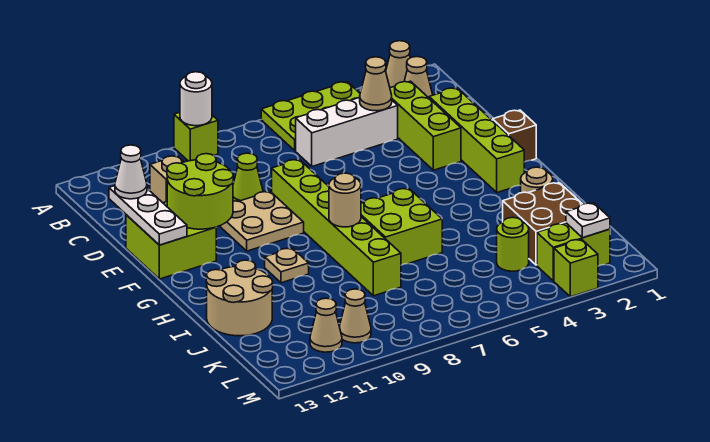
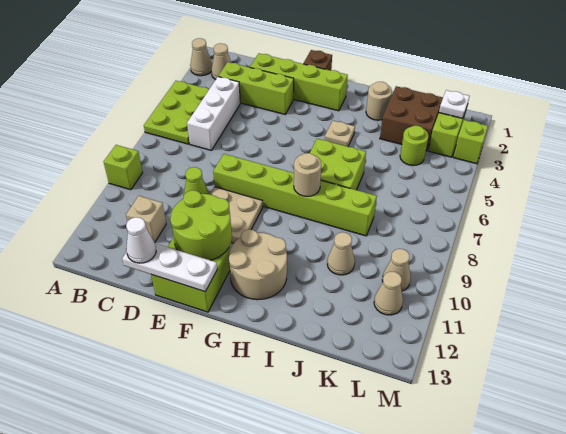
white 1x1 round brick [180,72,212,126] -> none
tan 1x1 cone [360,57,392,111] -> tan 1x1 cone moved to [327,232,355,275]
tan 1x1 plate [265,248,309,283] -> tan 1x1 plate moved to [325,121,355,146]
tan 2x2 round brick [206,260,273,336] -> tan 2x2 round brick moved to [229,229,287,300]

